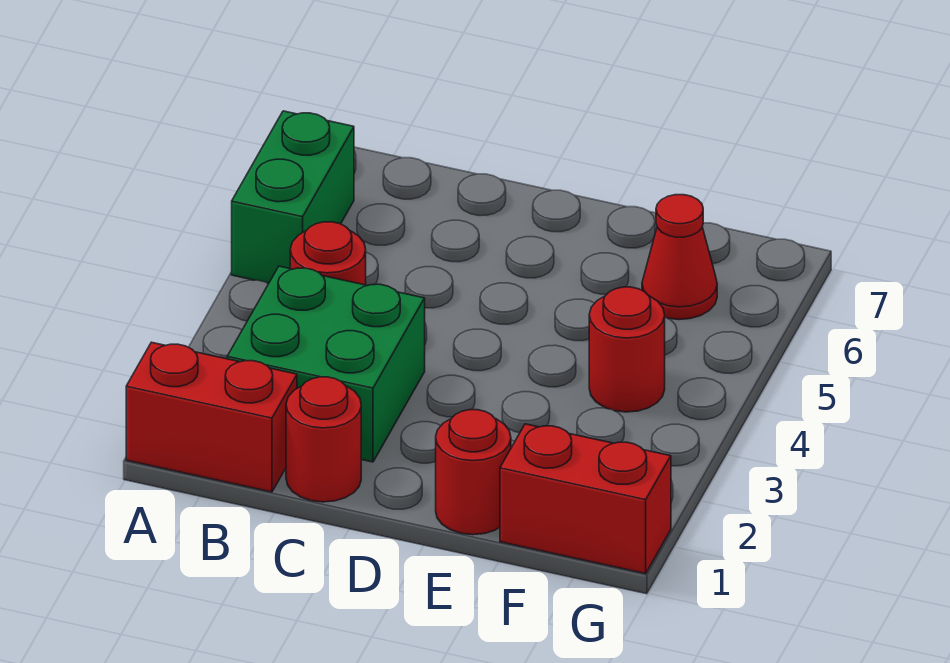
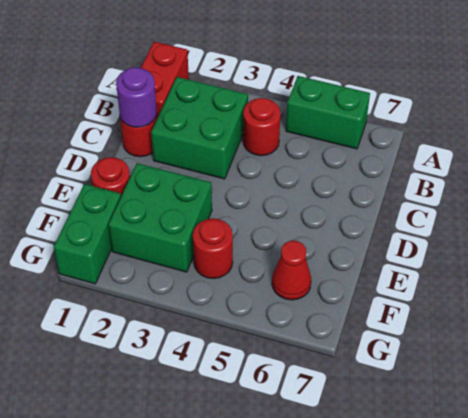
none -> purple 1x1 round brick [116,67,157,127]
none -> green 2x2 brick [108,163,212,272]
red 1x2 brick [500,424,671,574] -> green 1x2 brick [54,184,121,284]

